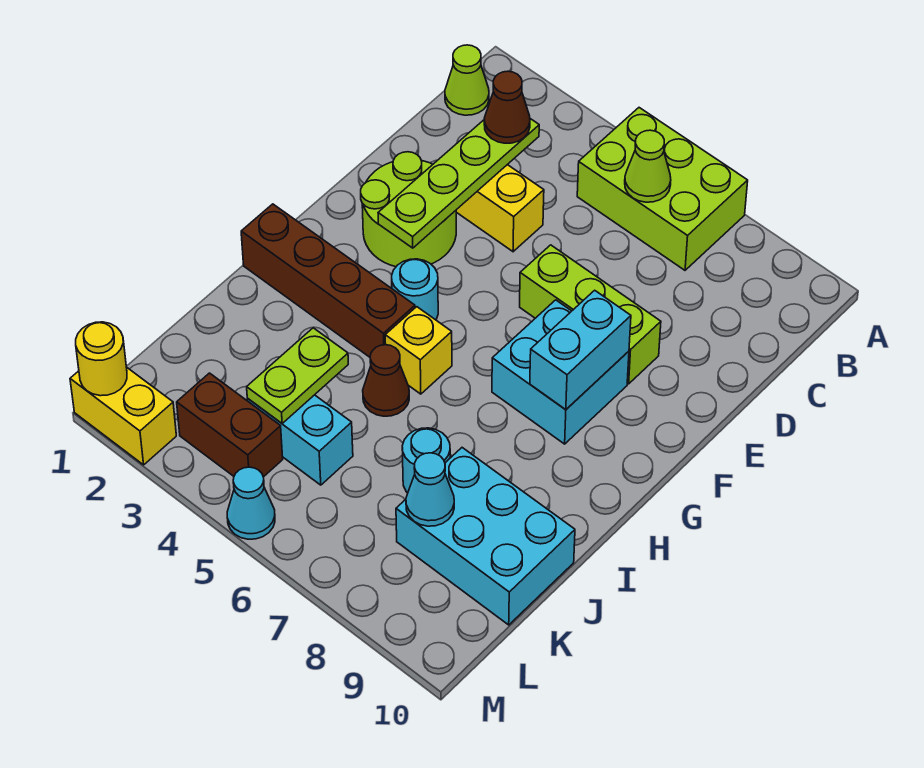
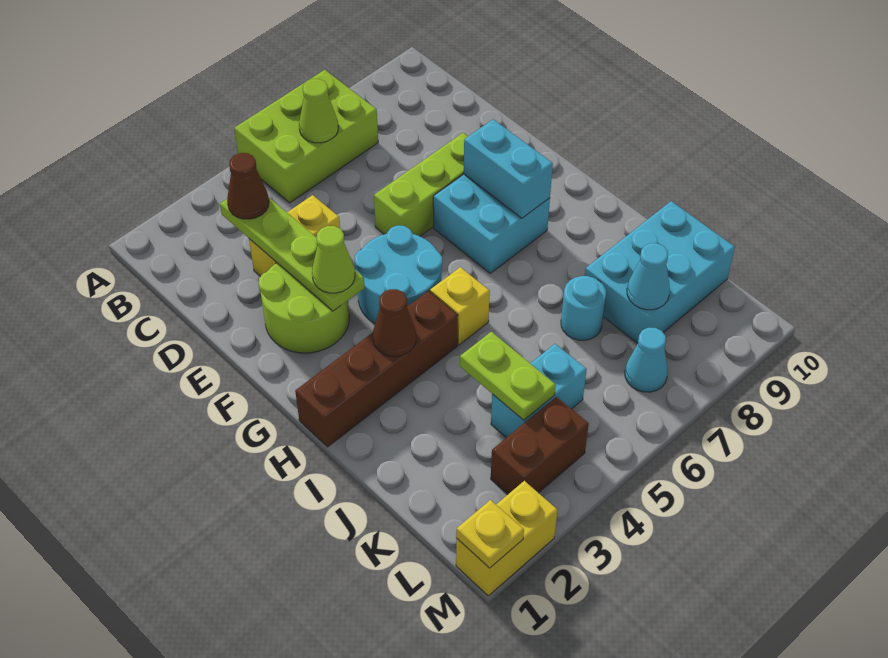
lime 1x1 cone [445,45,489,115] -> lime 1x1 cone moved to [312,226,355,293]
cyan 1x1 round brick [392,259,438,320] -> cyan 2x2 round brick [354,226,442,324]
brown 1x1 cone [363,345,409,416] -> brown 1x1 cone moved to [373,289,416,356]
yellow 1x1 round brick [76,322,127,396] -> yellow 1x1 plate [456,500,524,568]
cyan 1x1 cone [227,467,275,539] -> cyan 1x1 cone moved to [625,328,668,392]

